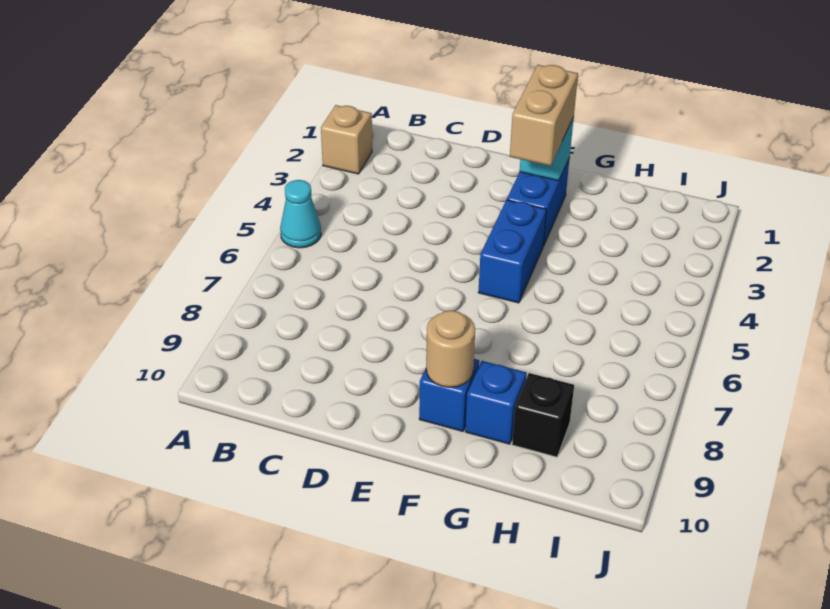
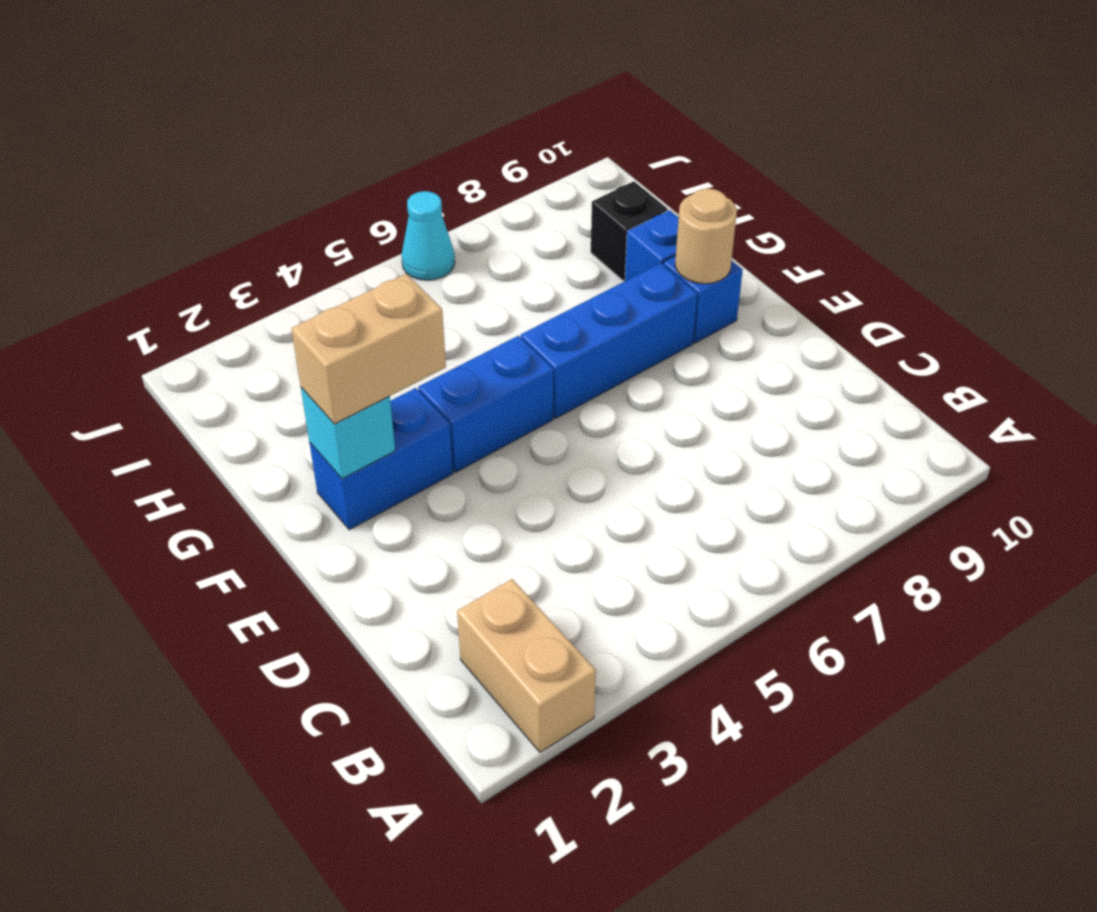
tan 1x1 brick [321,105,372,174] -> tan 1x2 brick [457,579,596,752]
cyan 1x1 cone [280,180,321,248] -> cyan 1x1 cone moved to [402,191,455,280]
none -> blue 1x3 brick [521,263,697,418]

